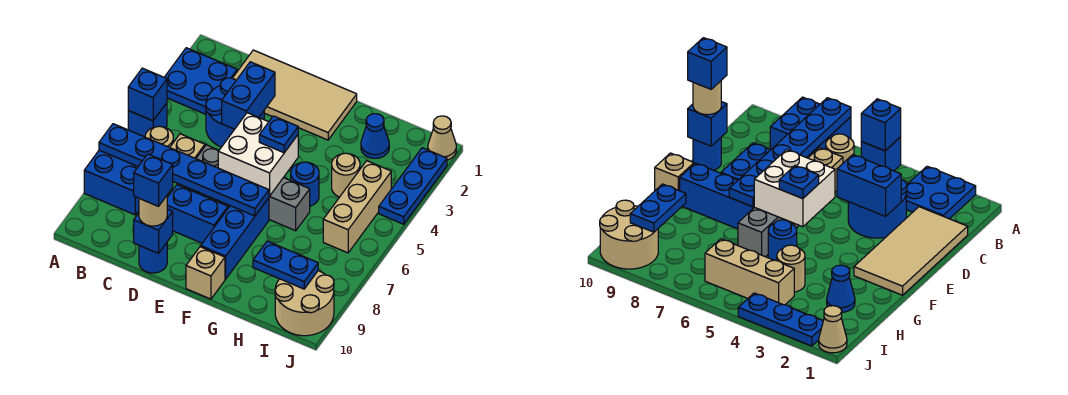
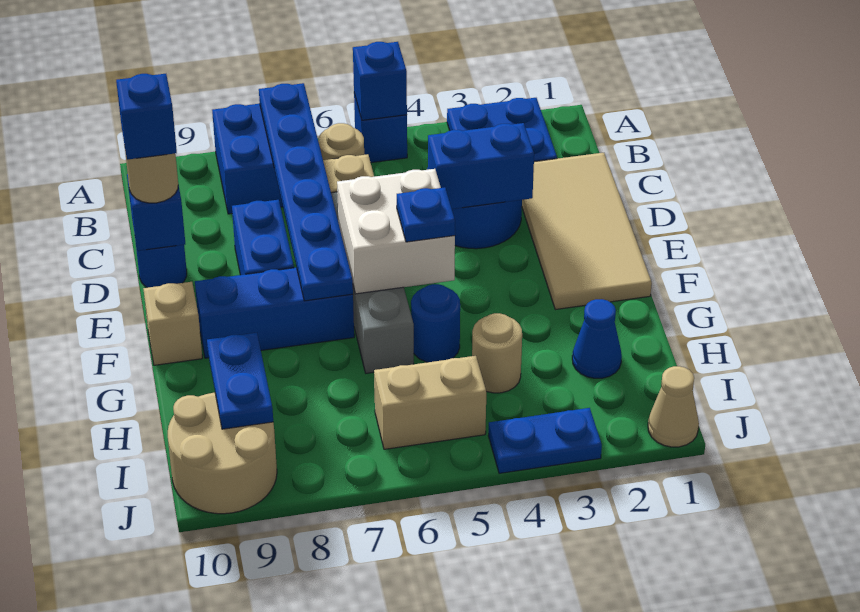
tan 1x3 brick [323,161,391,253] -> tan 1x2 brick [374,356,486,449]
blue 1x3 plate [379,148,447,224] -> blue 1x2 plate [488,408,602,473]

